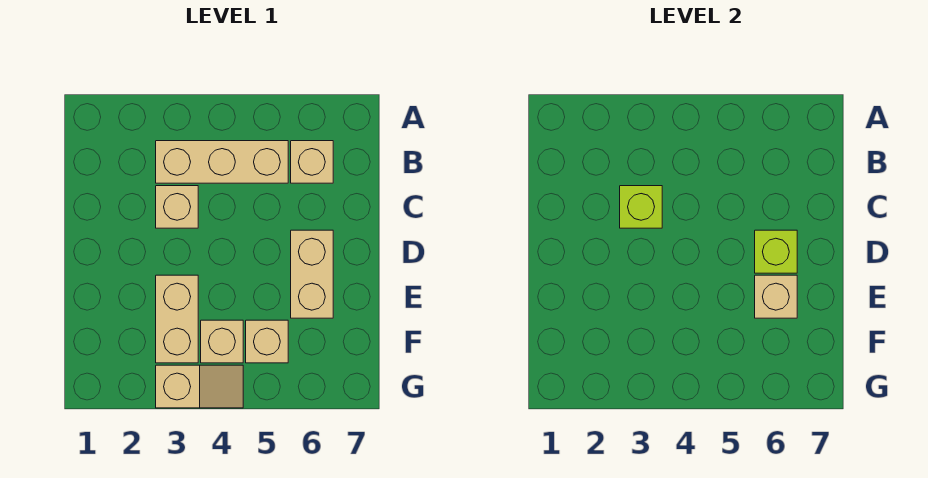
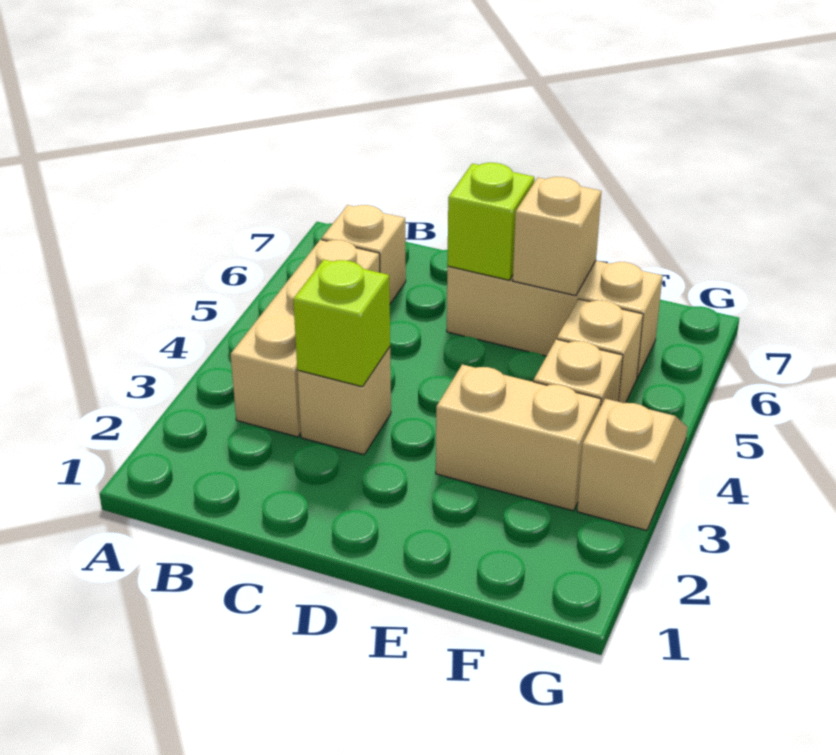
tan 1x2 brick [291,230,333,318] -> tan 1x3 brick [447,261,662,378]

